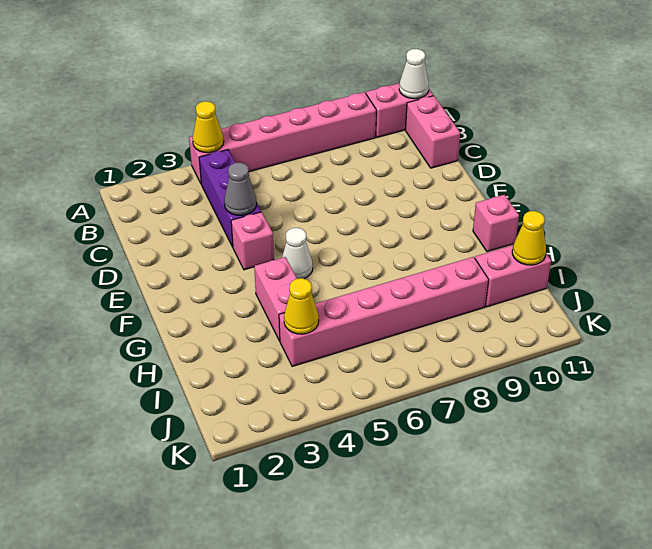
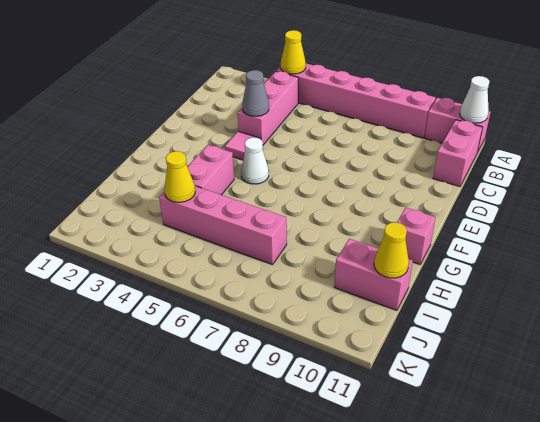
purple 1x3 brick [199,150,261,247] -> pink 1x3 brick [238,71,298,145]
pink 1x1 brick [231,212,274,270] -> pink 1x1 tile [225,131,261,160]
pink 1x6 brick [279,257,488,367] -> pink 1x4 brick [159,186,287,265]

